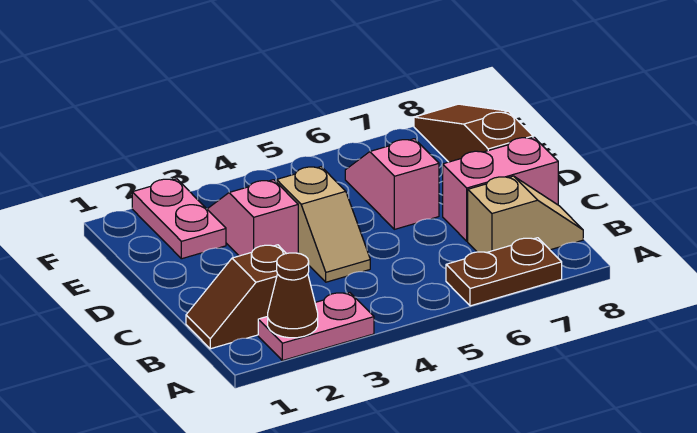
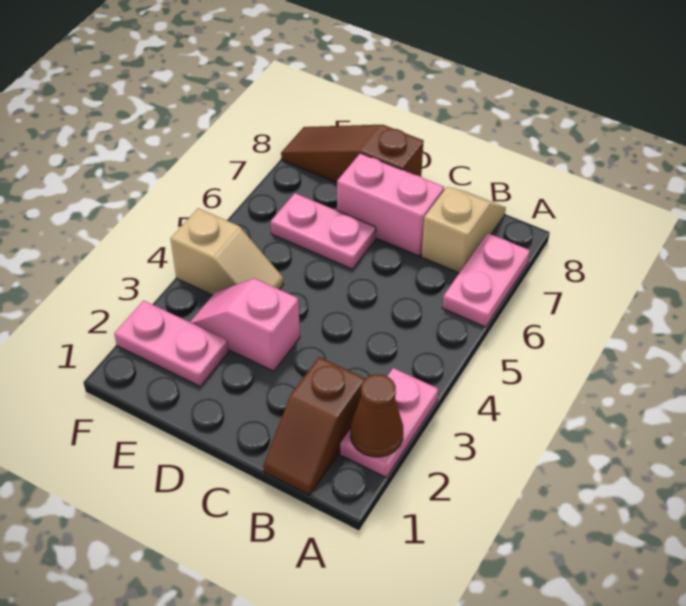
brown 1x2 plate [446,238,562,306] -> pink 1x2 plate [442,233,530,327]
tan 1x2 slope [277,167,370,282] -> tan 1x2 slope moved to [171,208,283,295]
pink 1x2 brick [443,137,558,241] -> pink 1x2 brick turned to [337,153,444,256]
pink 1x2 slope [345,139,439,229] -> pink 1x2 plate [271,193,376,269]

